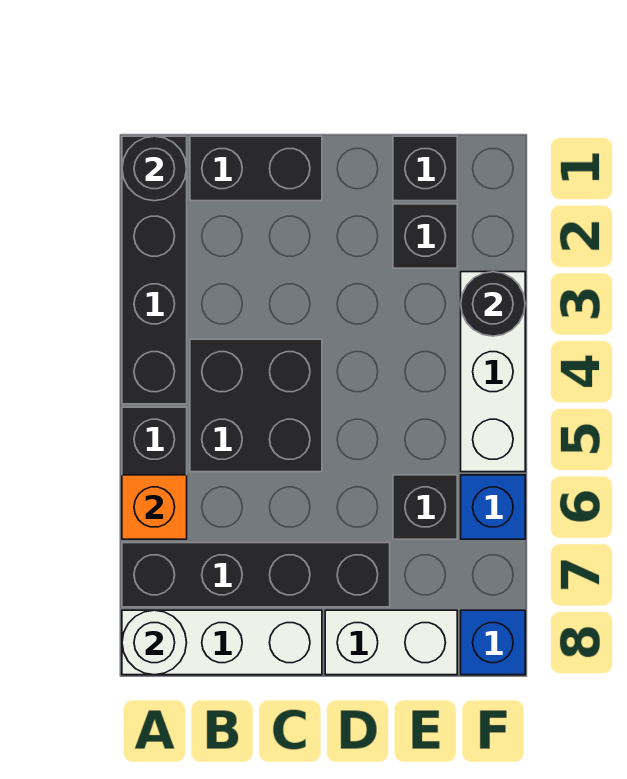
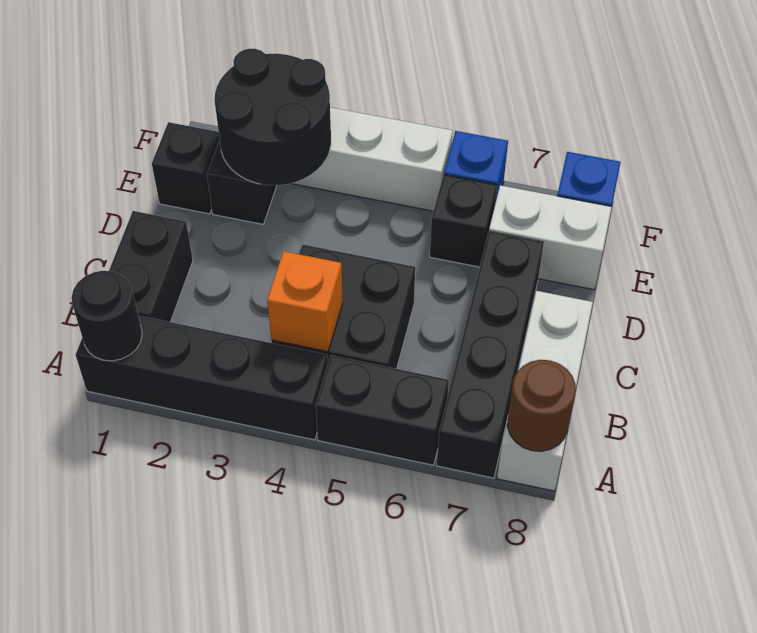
orange 1x1 brick [122,475,187,539] -> orange 1x1 brick moved to [267,251,343,352]
white 1x1 round brick [122,610,187,675] -> brown 1x1 round brick [507,360,576,451]
white 1x2 brick [325,610,457,675] -> white 1x2 brick turned to [489,185,612,290]
black 1x1 round brick [461,272,525,336] -> black 2x2 round brick [214,49,331,185]

